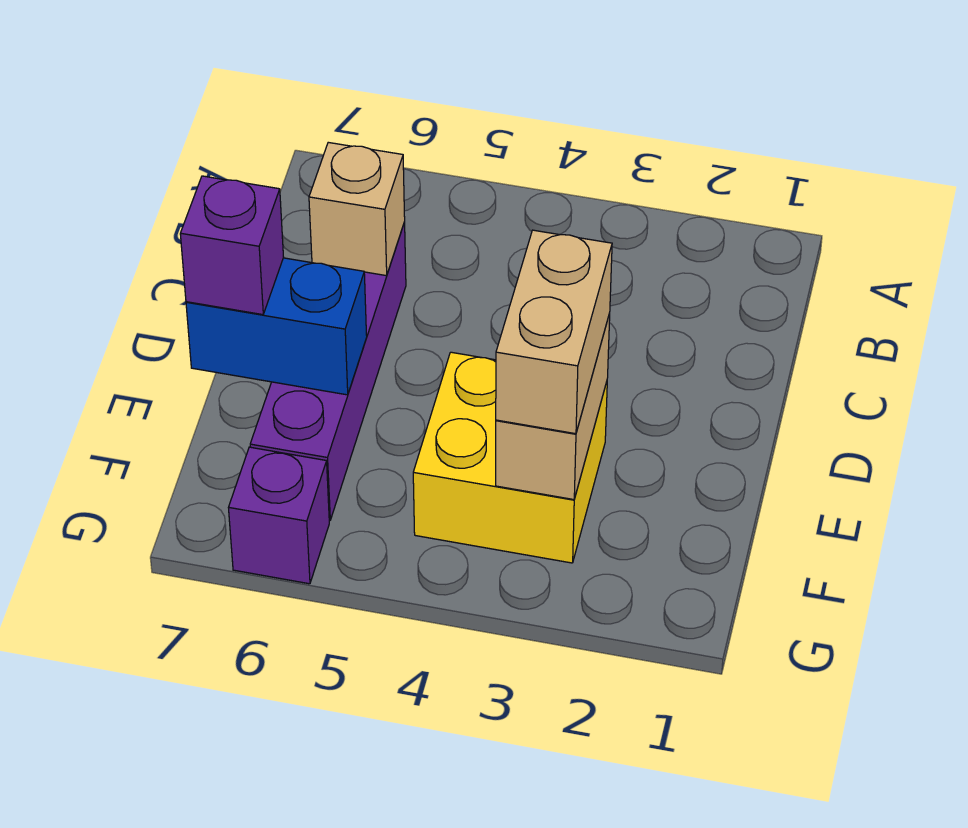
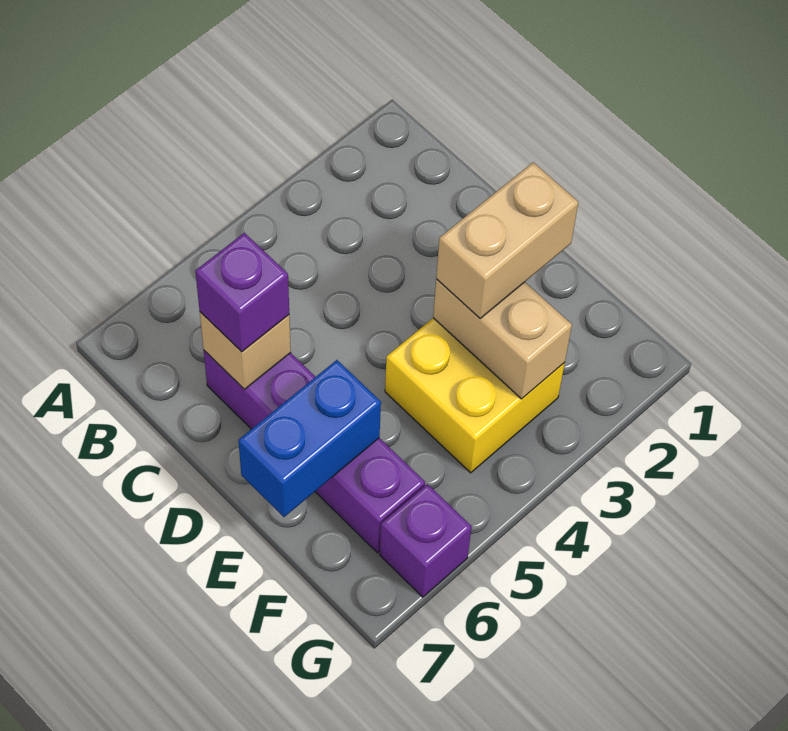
tan 1x2 brick [496,230,612,434] -> tan 1x2 brick turned to [436,162,578,318]
purple 1x1 brick [180,176,283,315] -> purple 1x1 brick moved to [195,233,289,352]

